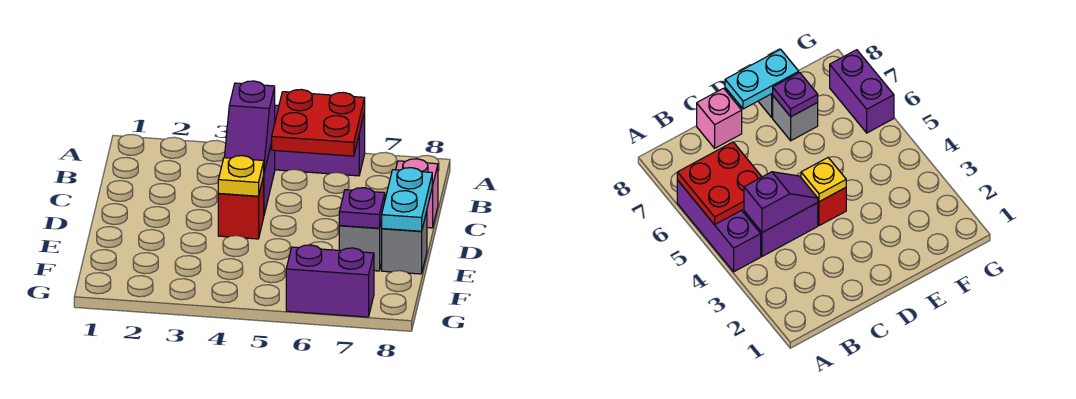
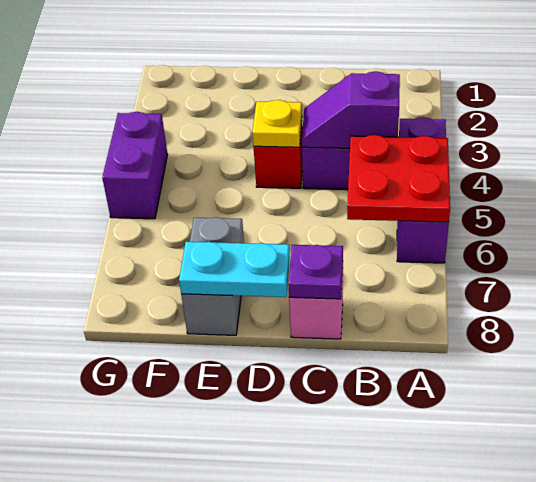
purple 1x1 plate [339,188,385,228] -> purple 1x1 plate moved to [288,245,343,299]
purple 1x2 brick [286,245,374,317] -> purple 1x2 brick moved to [102,112,168,219]

